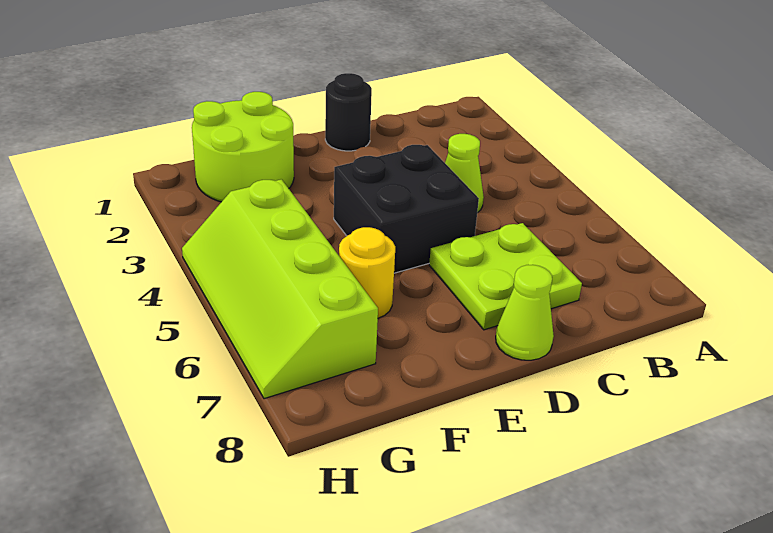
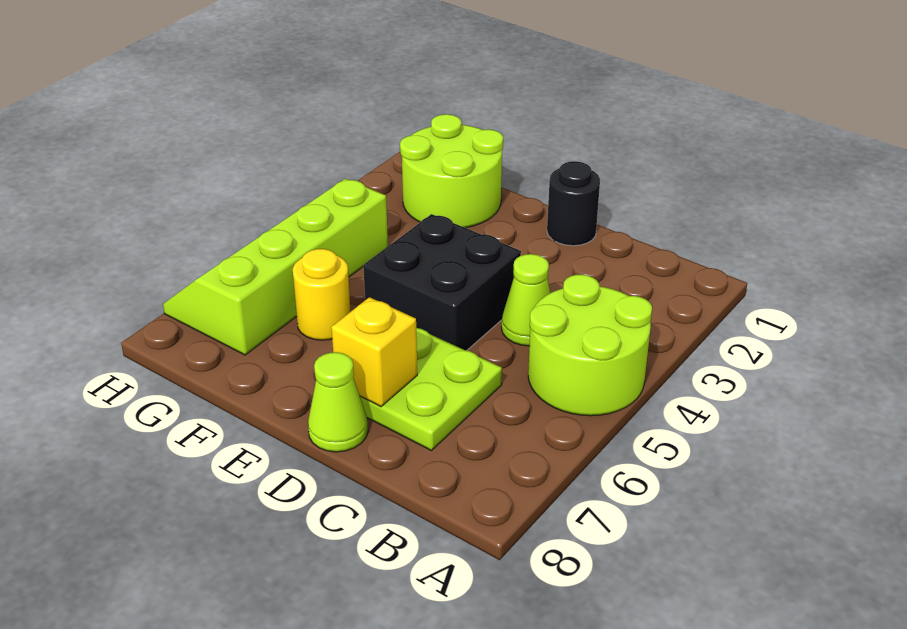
none -> lime 2x2 round brick [528,274,652,416]
none -> yellow 1x1 brick [331,297,417,407]

